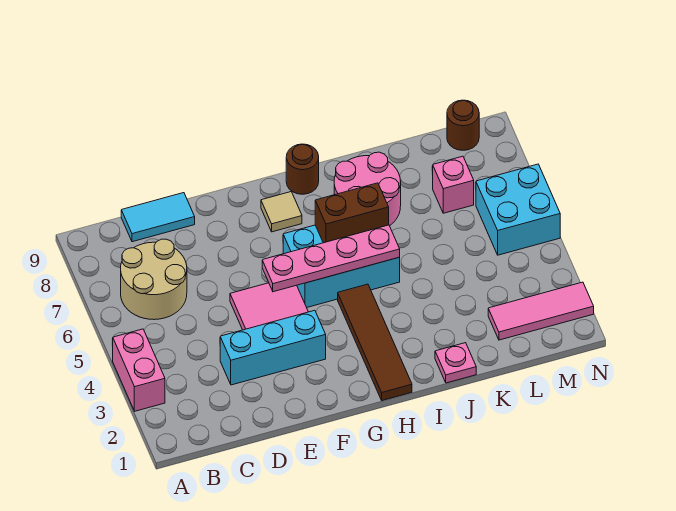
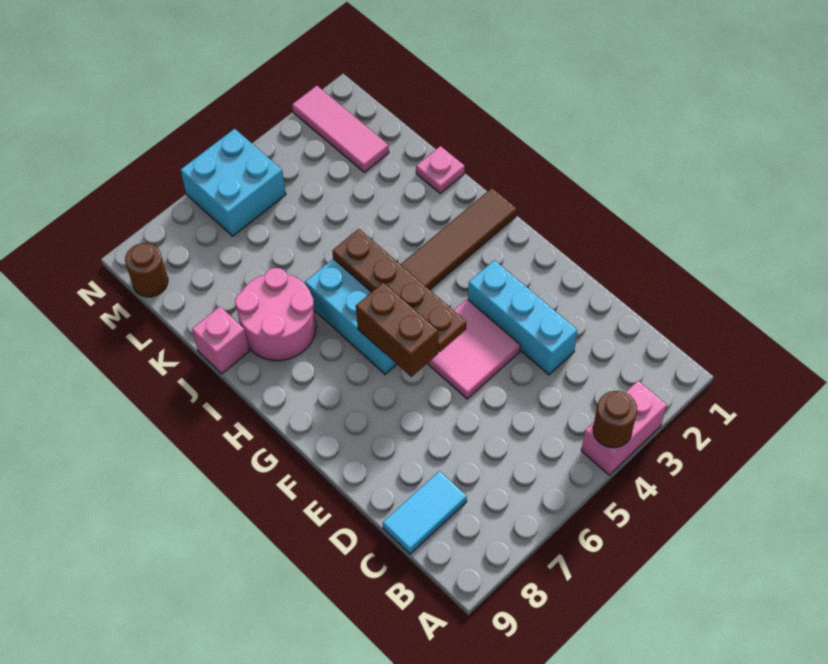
tan 2x2 round brick [121,239,187,320] -> none
cyan 1x2 tile [121,193,195,242] -> cyan 1x2 tile turned to [383,471,467,554]
pink 1x4 plate [262,225,400,292] -> brown 1x4 plate [332,229,466,352]
tan 1x1 tile [261,192,302,232] -> none
brown 1x2 brick [315,183,389,243] -> brown 1x2 brick moved to [356,283,438,377]
brown 1x1 round brick [286,144,319,194] -> brown 1x1 round brick moved to [593,391,637,448]
pink 1x1 brick [433,156,474,213] -> pink 1x1 brick moved to [192,307,249,374]

